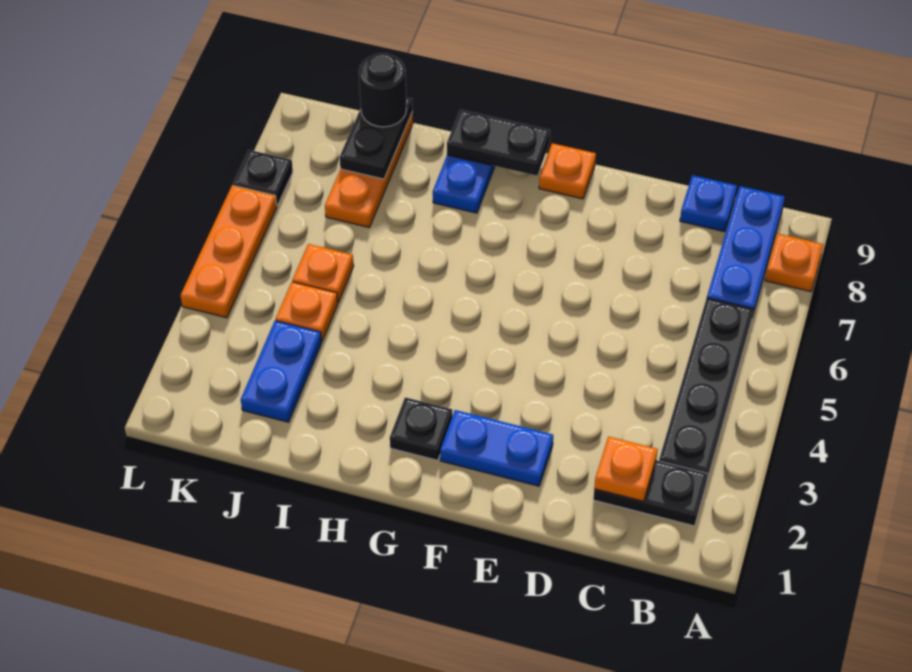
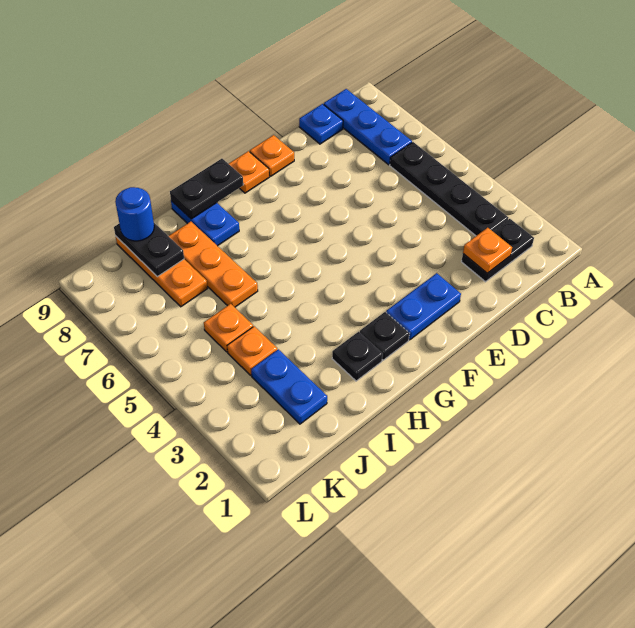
orange 1x1 plate [765,233,823,292] -> orange 1x1 plate moved to [250,135,294,176]
black 1x1 round brick [359,53,406,127] -> blue 1x1 round brick [115,187,154,241]
orange 1x3 plate [180,185,277,318] -> orange 1x3 plate moved to [169,222,258,307]
black 1x1 plate [233,150,293,206] -> black 1x1 plate moved to [332,332,383,381]

